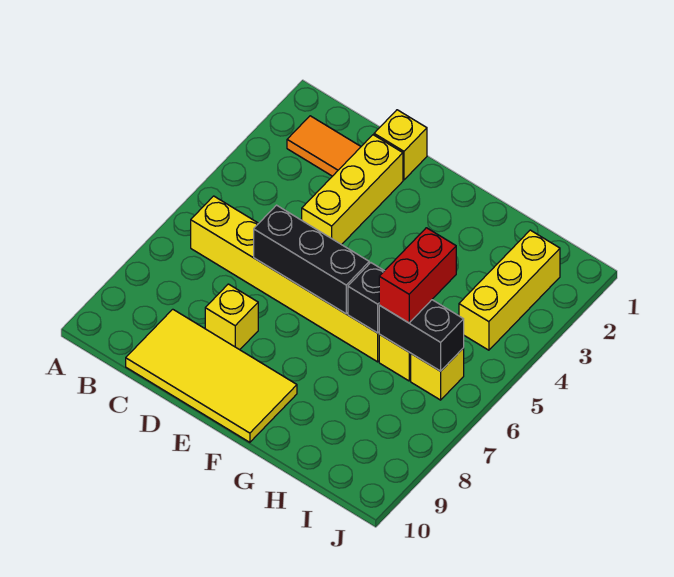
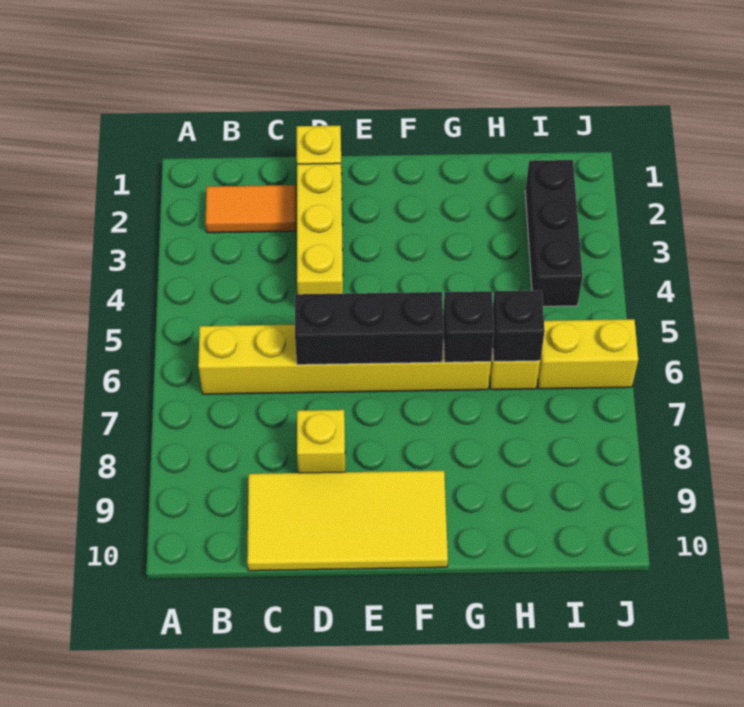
red 1x2 brick [379,228,456,323] -> none
black 1x2 brick [379,300,464,371] -> black 1x1 brick [493,290,545,362]
yellow 1x3 brick [459,230,560,350] -> black 1x3 brick [525,160,583,306]
yellow 1x1 brick [411,348,464,400] -> yellow 1x2 brick [538,319,638,389]

